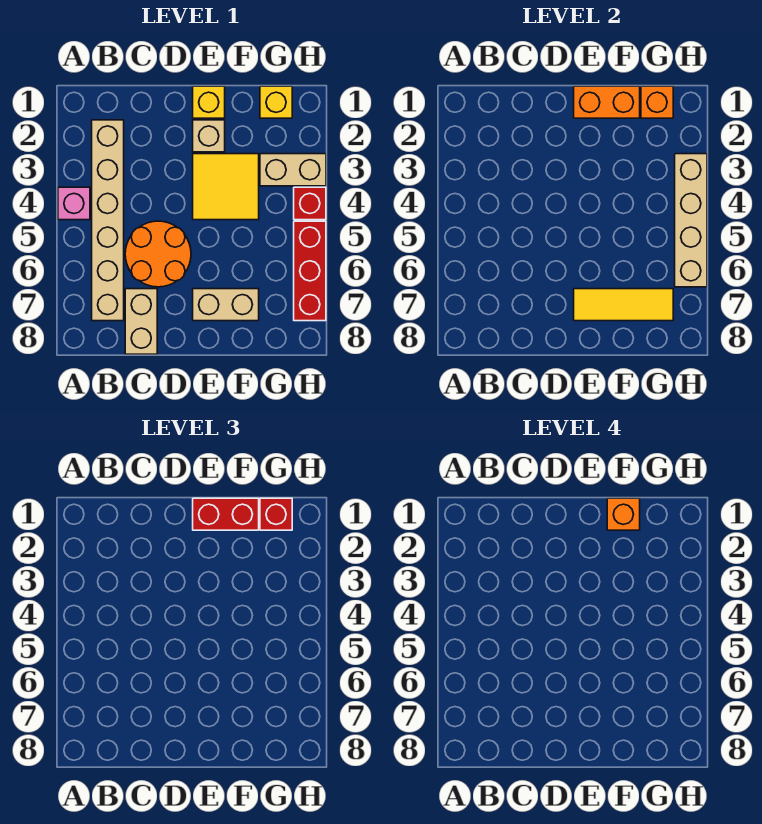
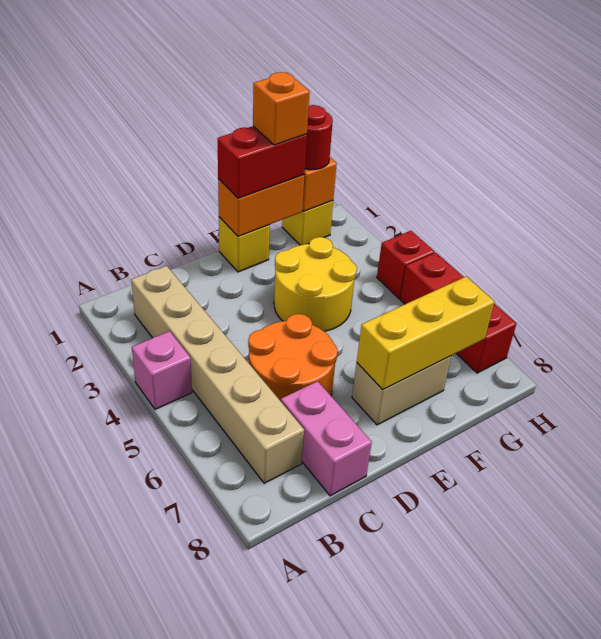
tan 1x2 brick [125,289,157,354] -> pink 1x2 brick [281,381,372,496]
tan 1x1 brick [193,120,225,152] -> none
yellow 2x2 tile [193,154,259,220] -> yellow 2x2 round brick [274,237,357,331]
yellow 1x3 tile [574,289,673,321] -> yellow 1x3 brick [357,277,495,390]
red 1x1 brick [260,498,292,530] -> red 1x1 round brick [305,105,333,170]
tan 1x2 brick [260,154,326,186] -> none
tan 1x4 brick [675,154,707,287] -> none

